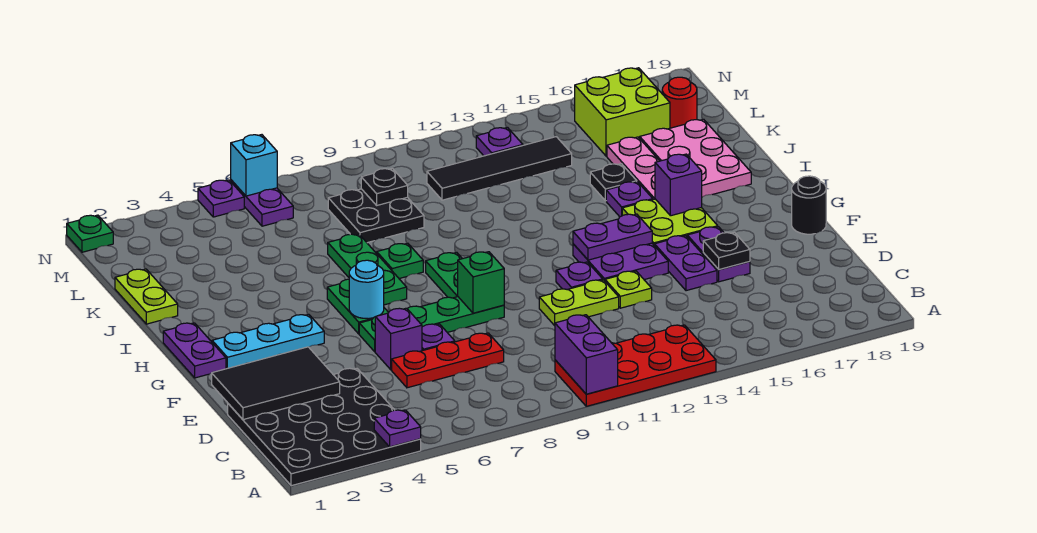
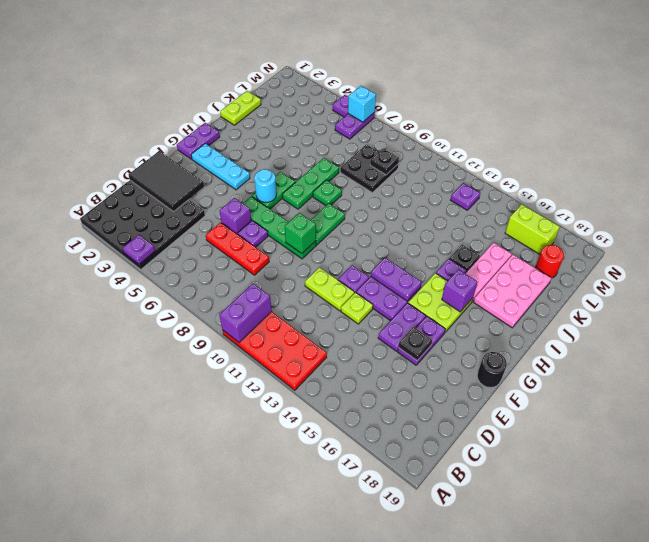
black 1x4 tile [427,137,572,200] -> none
lime 2x2 brick [575,68,670,156] -> lime 1x2 brick [505,204,560,254]
green 1x1 plate [67,215,113,252] -> none

